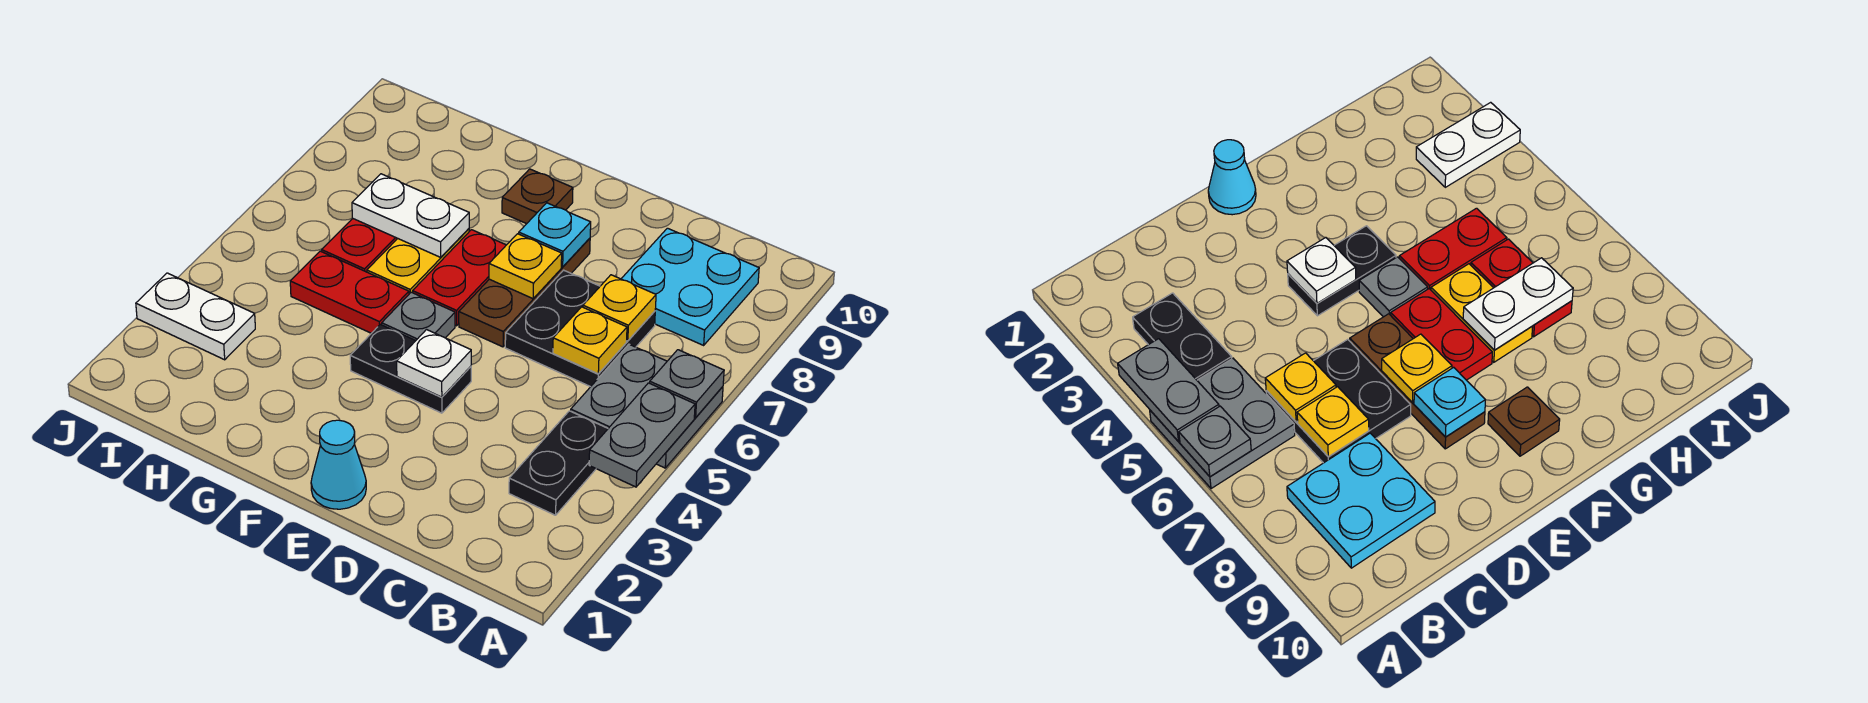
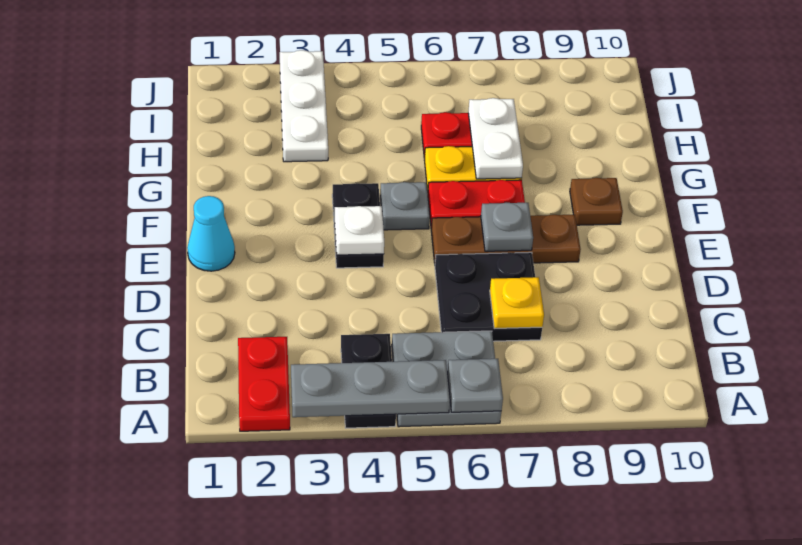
grey 1x2 plate [589,383,695,487] -> grey 1x3 plate [291,360,450,417]
black 1x2 plate [509,411,608,515] -> black 1x2 plate turned to [341,334,396,428]
cyan 2x2 plate [621,228,759,345] -> none
yellow 1x1 plate [553,307,627,374] -> none
yellow 1x1 plate [489,234,562,299] -> grey 1x1 plate [481,203,533,251]
cyan 1x1 plate [519,203,591,267] -> none
red 1x2 plate [290,251,409,333] -> red 1x2 plate moved to [238,337,290,431]
white 1x2 plate [136,273,255,360] -> white 1x3 plate [280,50,328,162]

